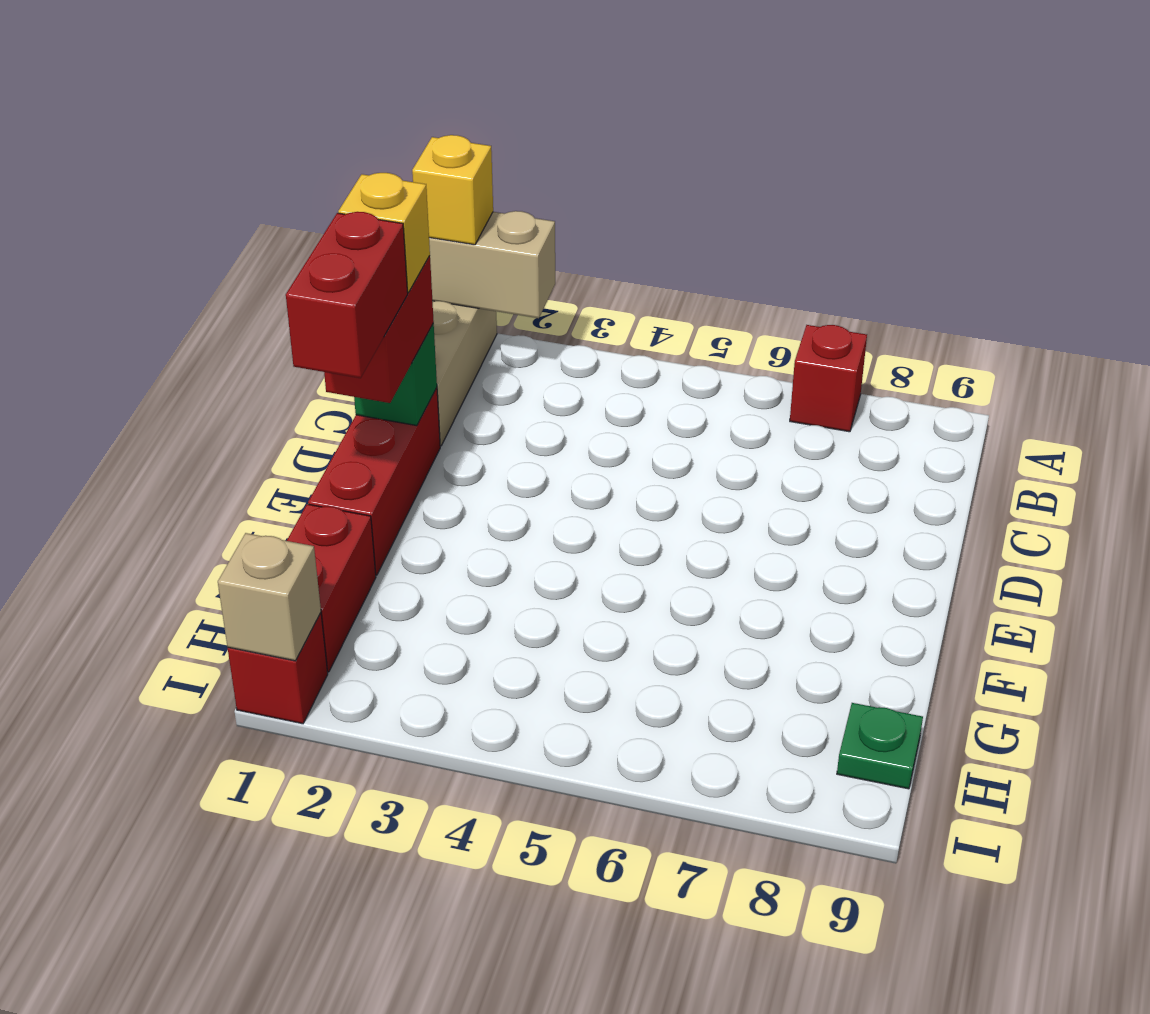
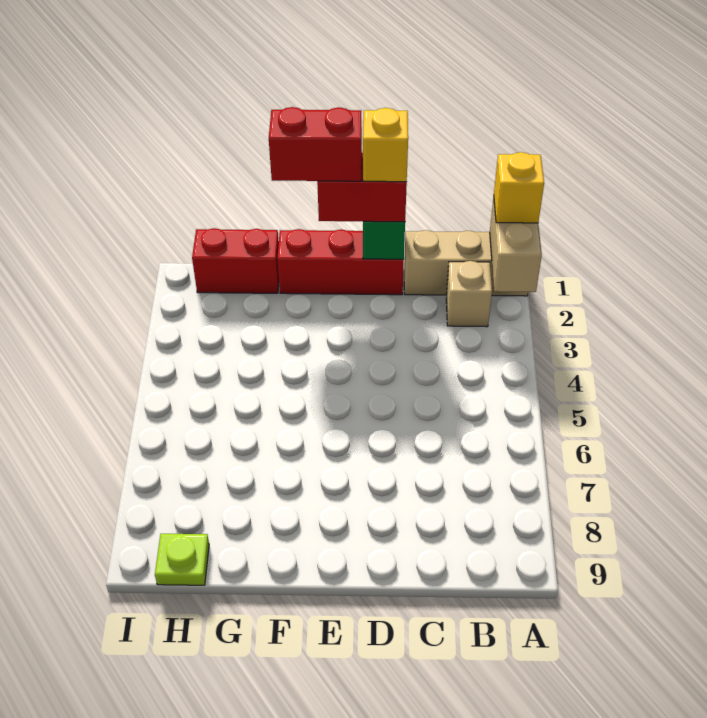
red 1x1 brick [790,325,867,432] -> none
green 1x1 plate [837,703,923,789] -> lime 1x1 plate [155,534,209,585]
red 1x1 brick [228,613,328,724] -> none
tan 1x1 brick [218,533,321,661] -> tan 1x1 brick moved to [446,261,492,327]

